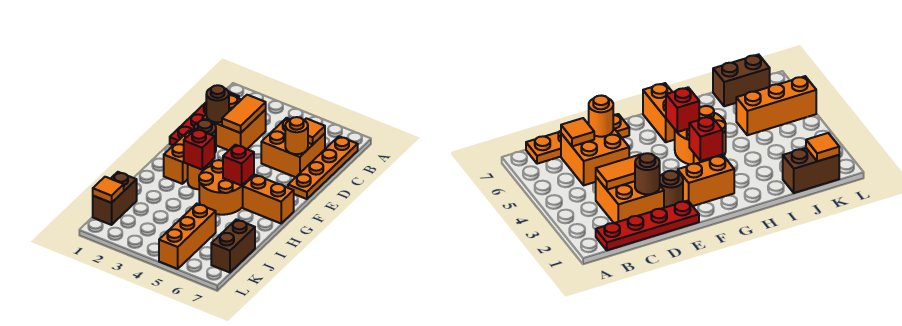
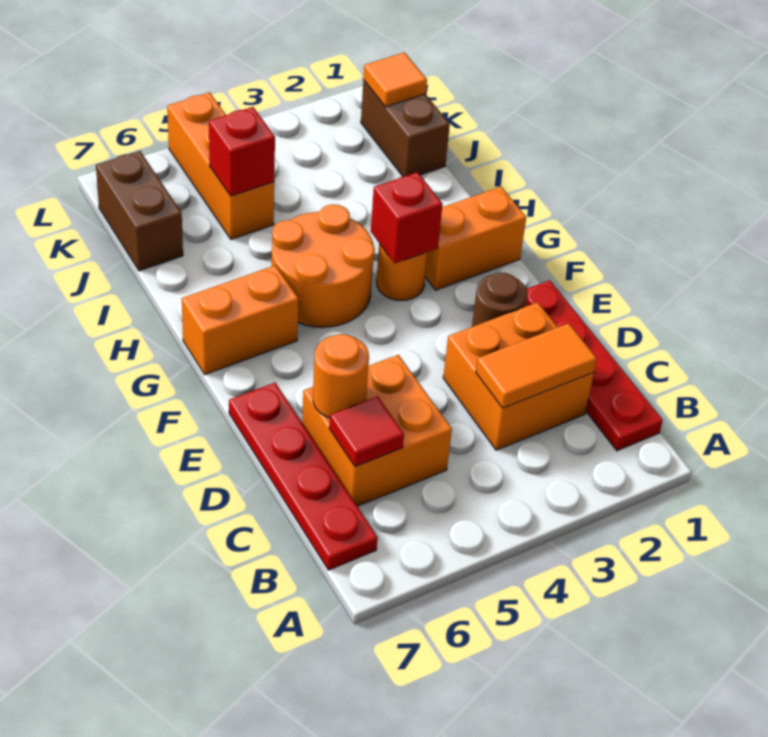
orange 1x4 plate [288,136,358,199] -> red 1x4 plate [229,383,378,570]
orange 1x2 tile [222,95,266,133] -> orange 1x2 tile turned to [476,323,597,408]
orange 1x1 tile [305,118,325,144] -> red 1x1 tile [329,396,404,466]
brown 1x1 round brick [206,85,229,122] -> none
orange 1x2 brick [164,131,192,184] -> orange 1x2 brick turned to [425,187,526,290]
red 1x1 brick [223,145,254,185] -> red 1x1 brick moved to [209,107,275,196]

